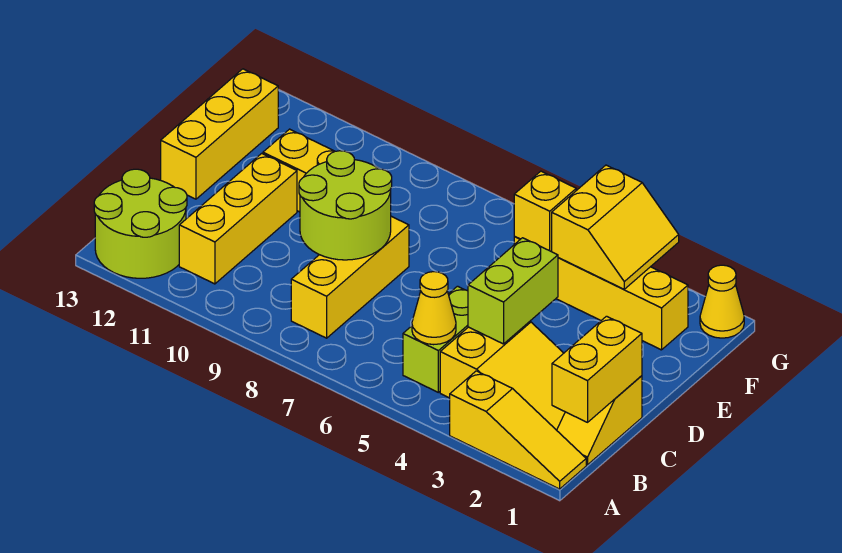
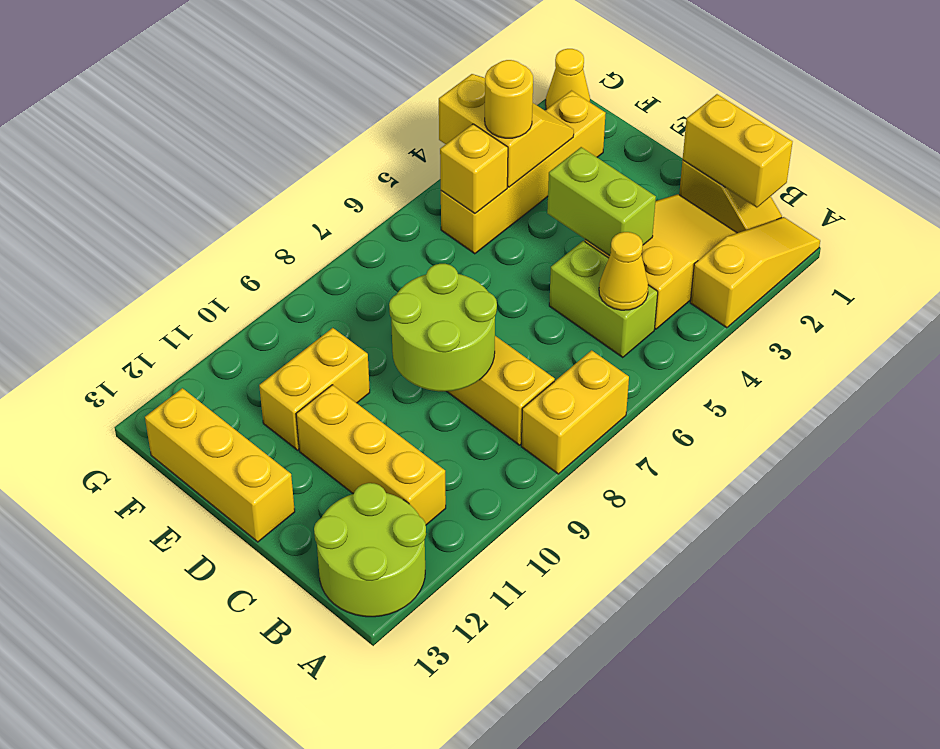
none -> yellow 1x2 brick [521,350,629,474]
none -> yellow 1x1 round brick [485,60,533,138]

